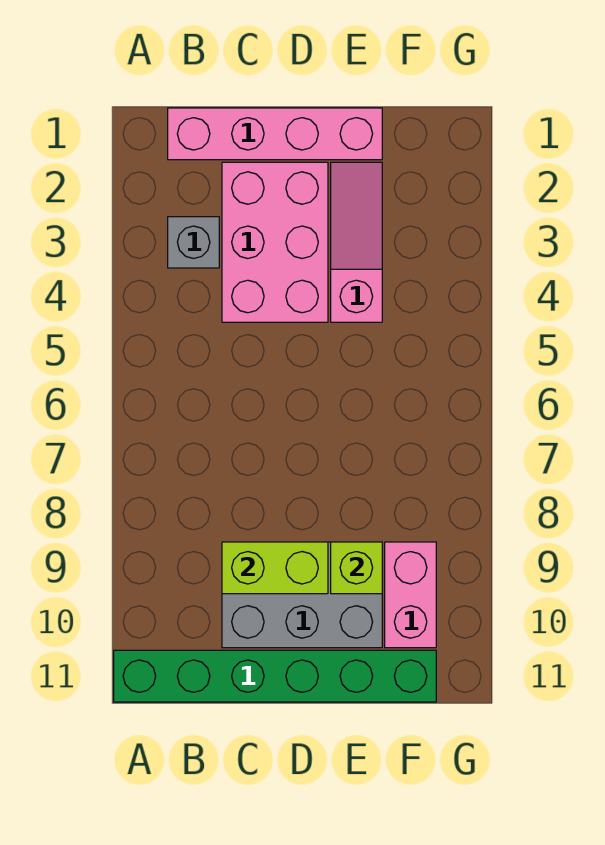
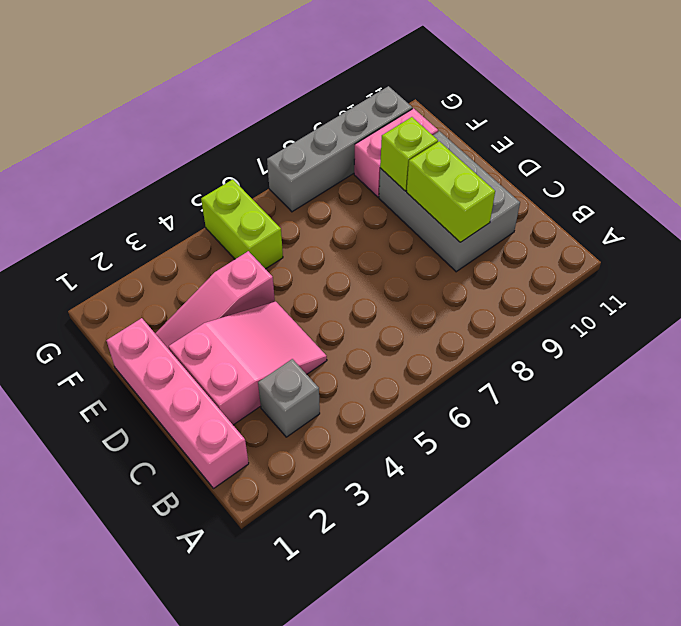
green 1x6 brick [114,650,436,702] -> none
pink 2x3 brick [222,162,328,322] -> pink 2x3 slope [169,302,327,425]
none -> lime 1x2 brick [201,179,283,269]
none -> grey 1x4 brick [267,86,412,212]

